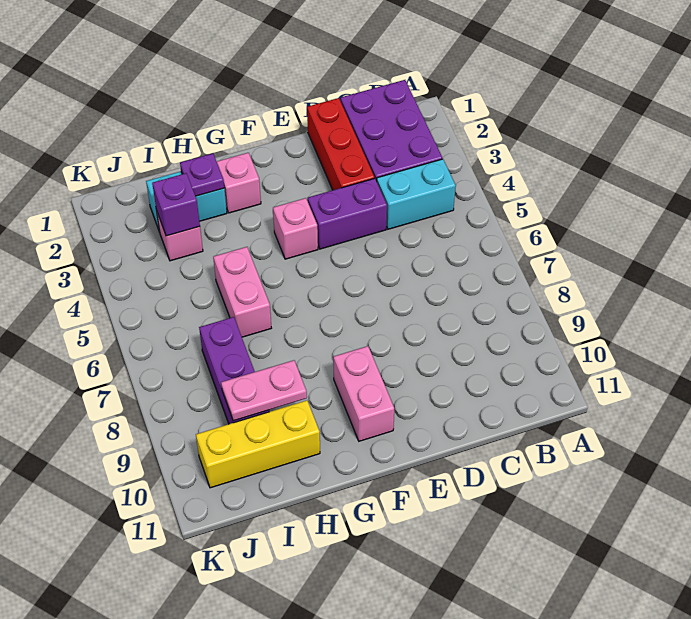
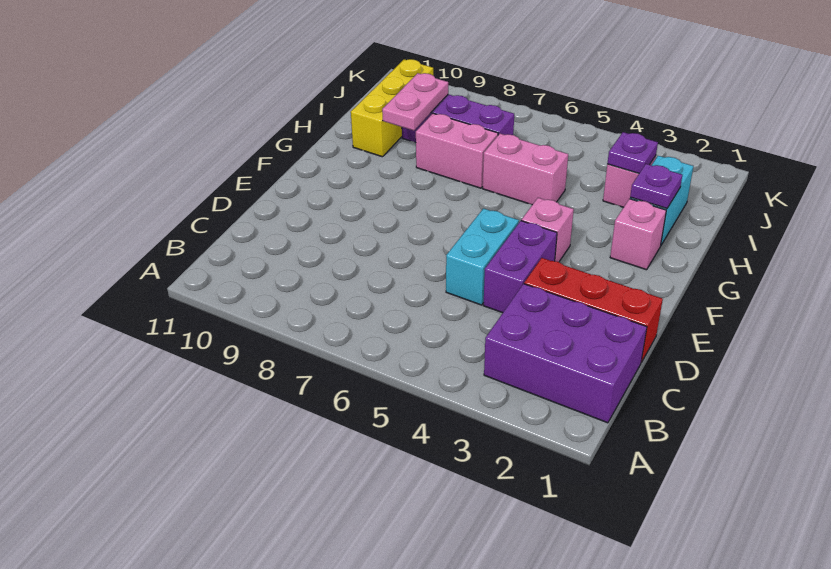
cyan 1x2 brick [377,159,456,229] -> cyan 1x2 brick moved to [446,208,519,305]
pink 1x2 brick [333,346,394,441] -> pink 1x2 brick moved to [416,113,498,188]
purple 1x1 brick [152,173,200,236] -> purple 1x1 plate [607,132,658,173]

